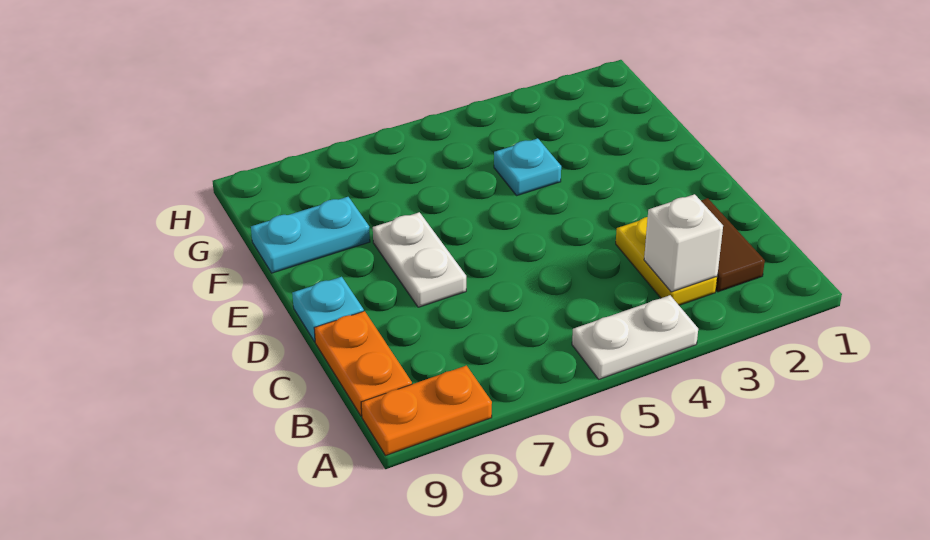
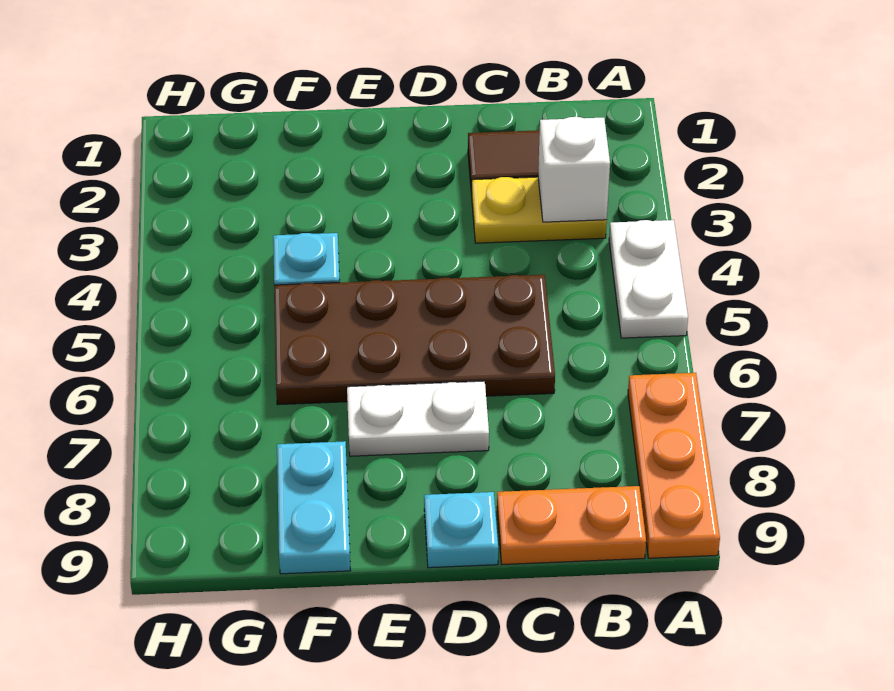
orange 1x2 plate [361,366,492,456] -> orange 1x3 plate [628,373,720,558]
none -> brown 2x4 plate [274,275,555,405]

